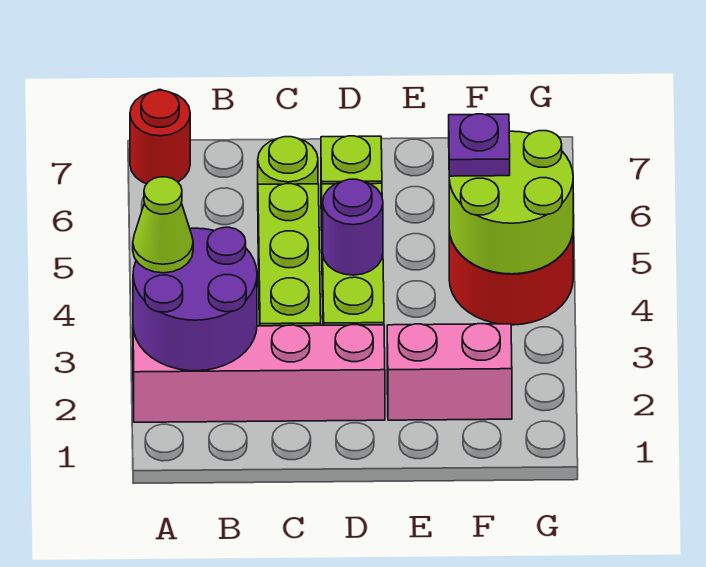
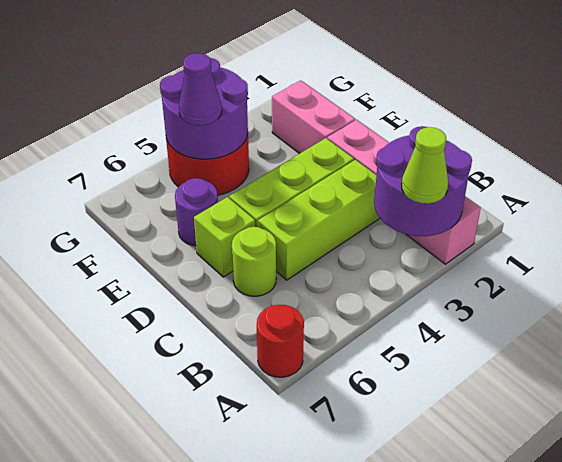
purple 1x1 round brick [323,179,383,275] -> purple 1x1 round brick moved to [175,178,218,246]
lime 2x2 round brick [449,131,573,274] -> purple 2x2 round brick [160,58,248,159]
purple 1x1 plate [449,114,510,176] -> purple 1x1 cone [179,53,222,126]

